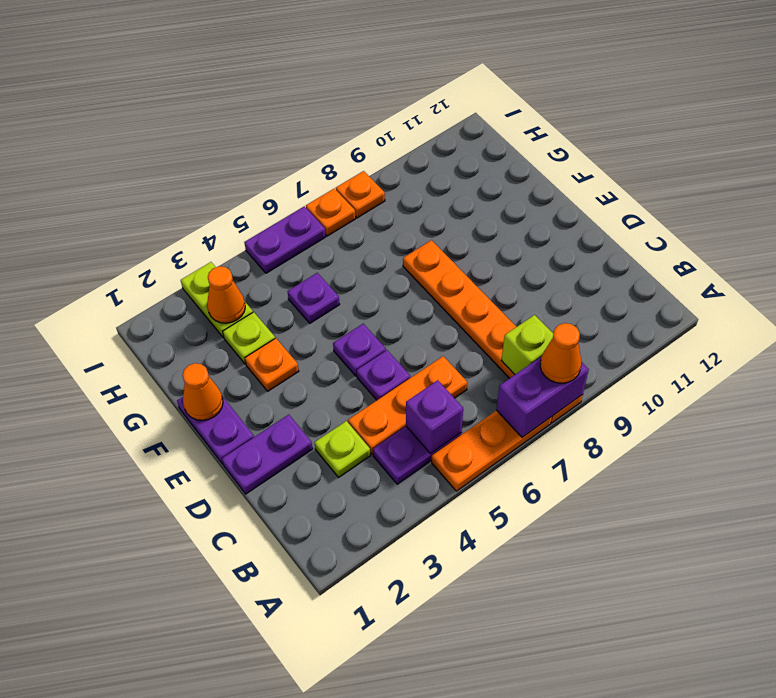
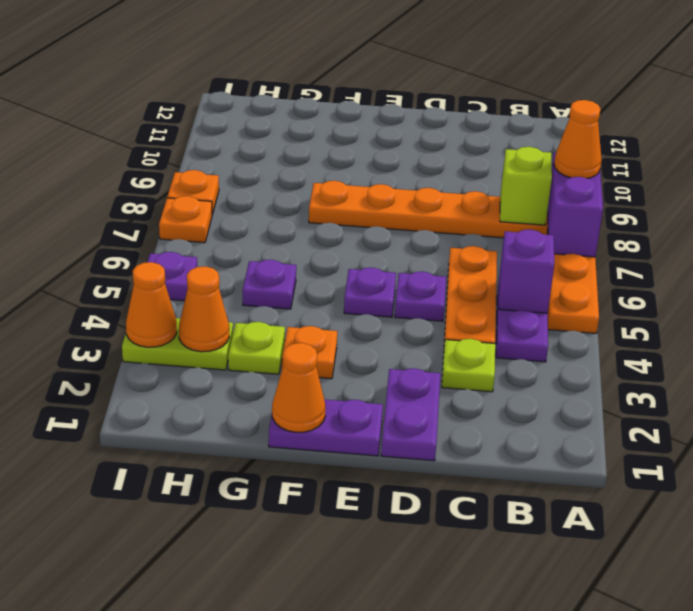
none -> orange 1x1 cone [126,262,177,347]
purple 1x2 plate [244,206,326,273] -> purple 1x1 plate [148,252,197,301]

